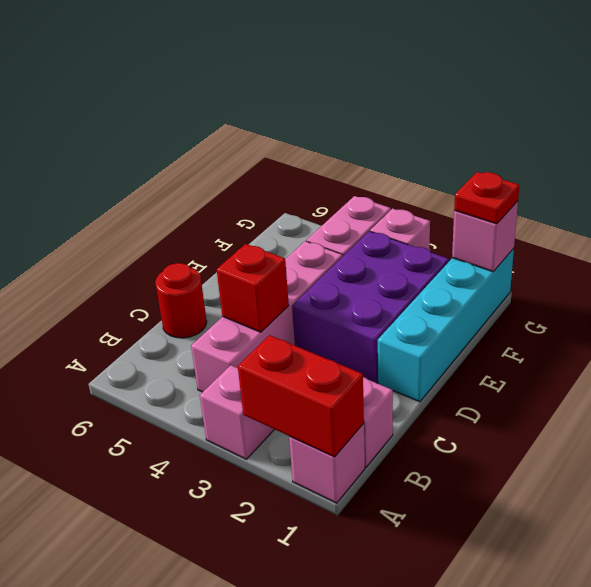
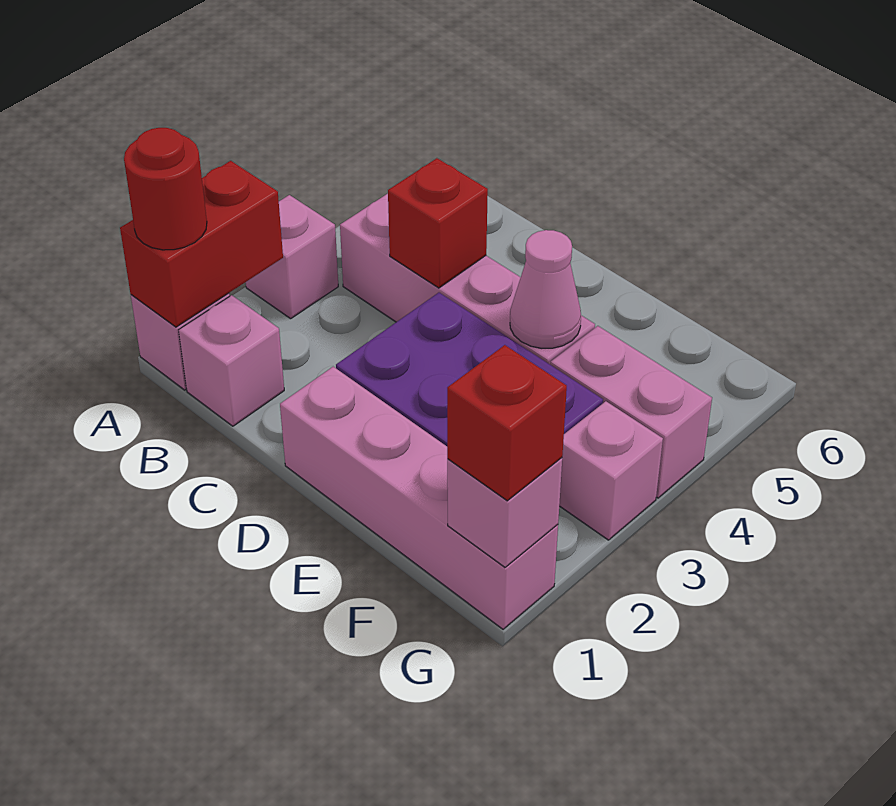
red 1x1 round brick [155,263,207,338] -> red 1x1 round brick moved to [124,128,207,250]
cyan 1x4 brick [378,249,514,402] -> pink 1x4 brick [280,367,558,629]
none -> pink 1x1 cone [510,230,581,348]
red 1x1 plate [454,172,519,224] -> red 1x1 brick [447,345,567,501]

